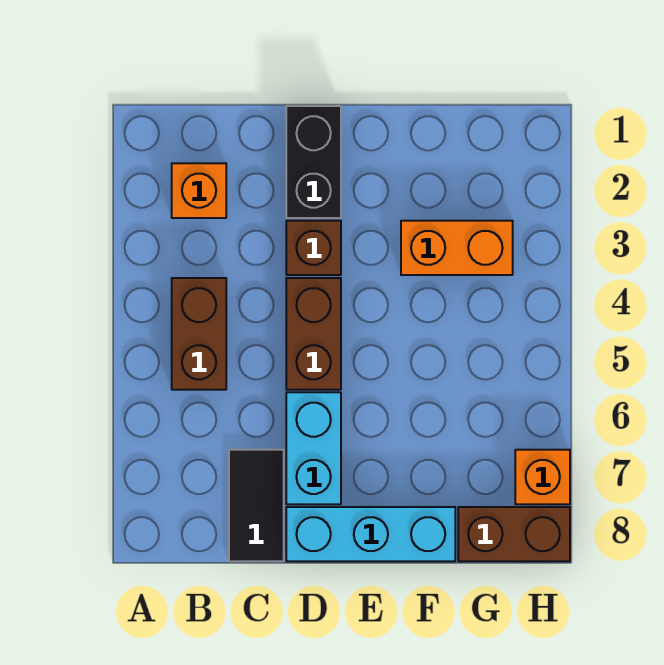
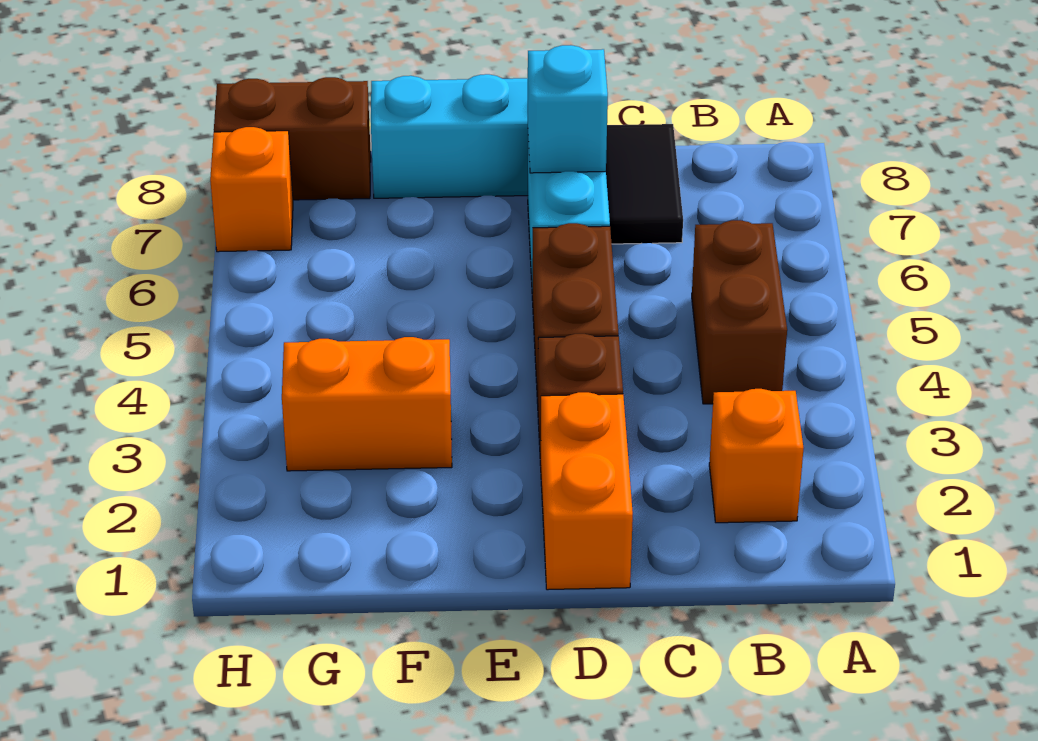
black 1x2 brick [286,106,341,218] -> orange 1x2 brick [541,392,633,590]
none -> cyan 1x1 brick [528,45,608,173]

